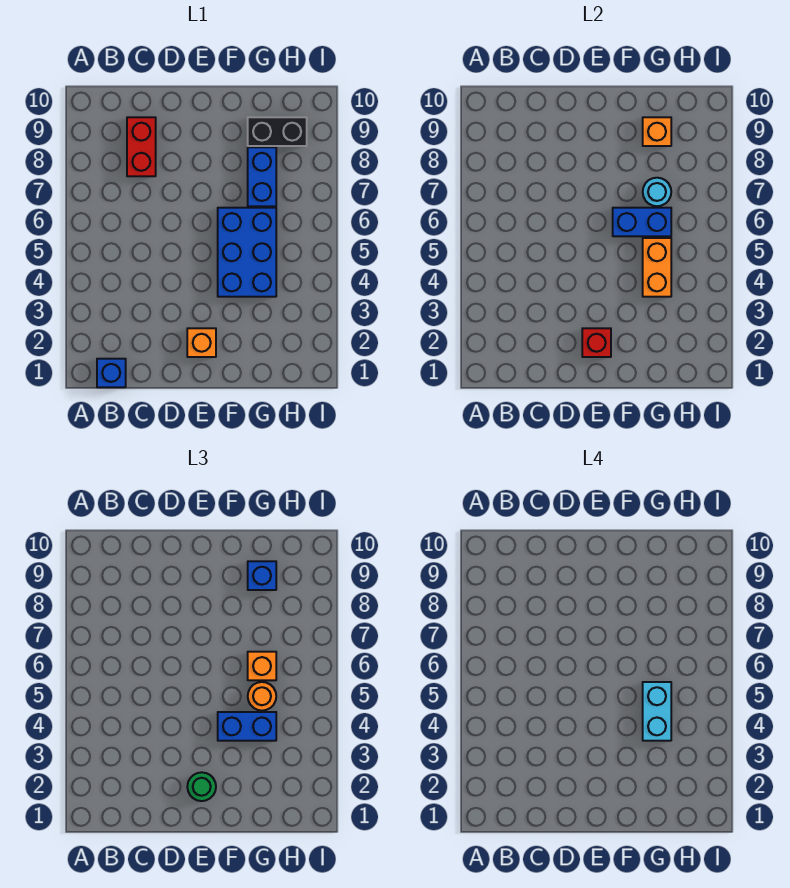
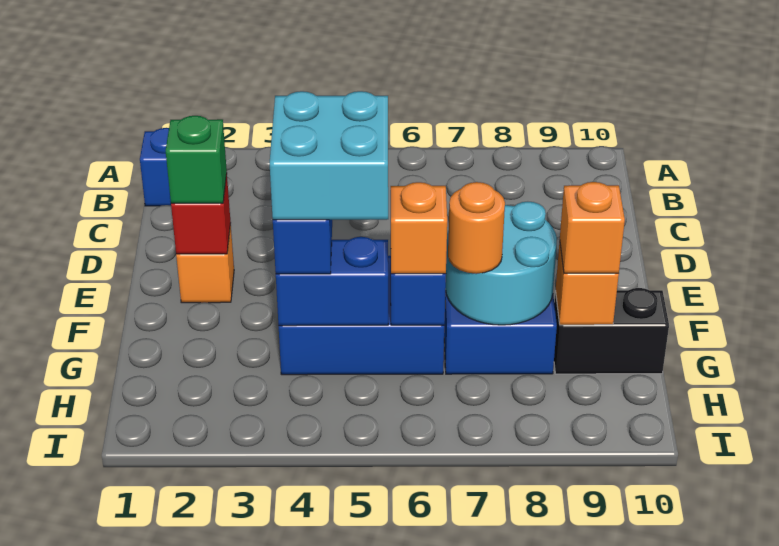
red 1x2 brick [127,117,156,176] -> none
green 1x1 round brick [187,772,216,801] -> green 1x1 brick [166,116,227,203]
orange 1x2 brick [643,238,671,297] -> blue 1x2 brick [276,237,388,326]
cyan 1x2 brick [643,682,671,741] -> cyan 2x2 brick [270,91,388,220]
orange 1x1 round brick [248,682,276,711] -> orange 1x1 round brick moved to [448,182,505,274]
cyan 1x1 round brick [643,178,671,206] -> cyan 2x2 round brick [446,202,557,325]
black 1x2 brick [248,117,307,146] -> black 1x2 brick turned to [554,288,669,374]
blue 1x1 brick [248,561,276,590] -> orange 1x1 brick [560,182,625,274]

